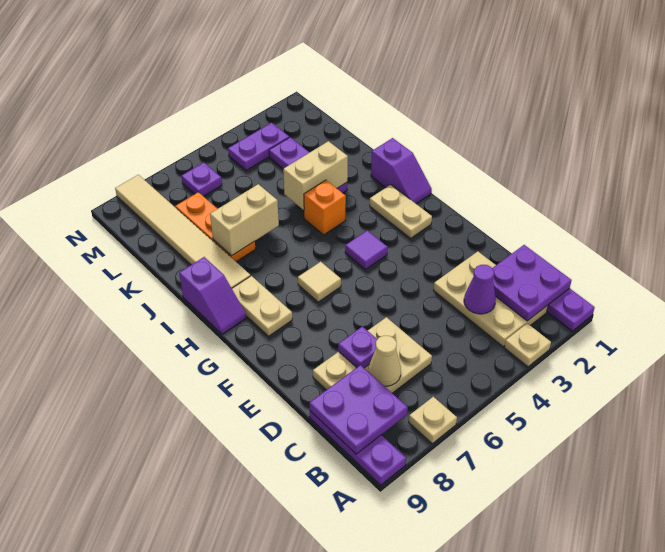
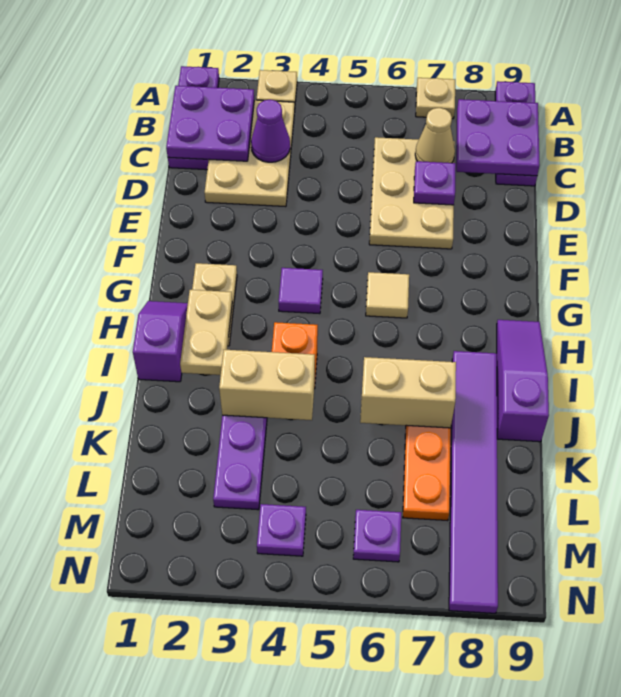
tan 2x3 plate [313,317,432,393] -> tan 2x3 plate turned to [369,137,455,249]
tan 1x2 plate [232,276,292,336] -> tan 1x2 plate moved to [180,290,232,375]
purple 1x2 slope [179,257,246,334] -> purple 1x3 slope [497,320,549,442]
tan 1x6 tile [115,175,250,288] -> purple 1x6 tile [449,351,498,613]
purple 1x2 plate [228,123,289,171] -> purple 1x1 plate [257,504,306,556]

